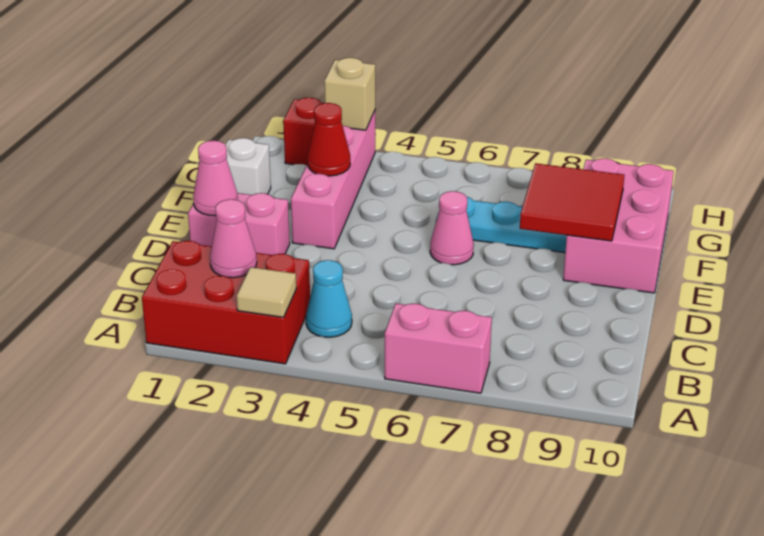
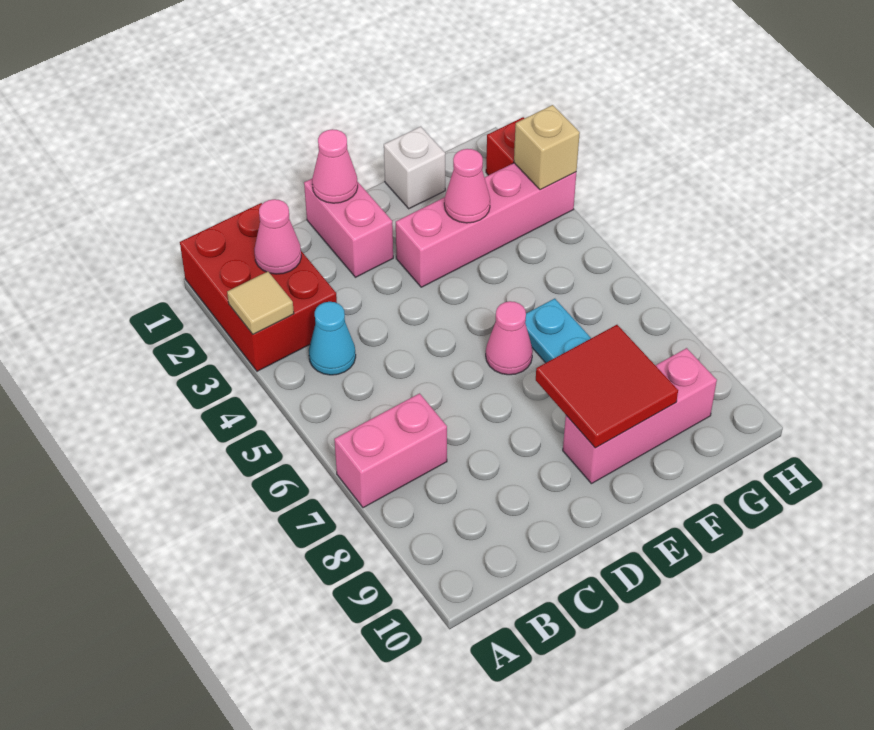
pink 1x2 brick [385,303,492,393] -> pink 1x2 brick turned to [334,393,447,508]
pink 2x3 brick [563,158,674,293] -> pink 1x3 brick [563,348,717,484]
red 1x1 cone [307,103,350,176] -> pink 1x1 cone [444,149,490,223]

